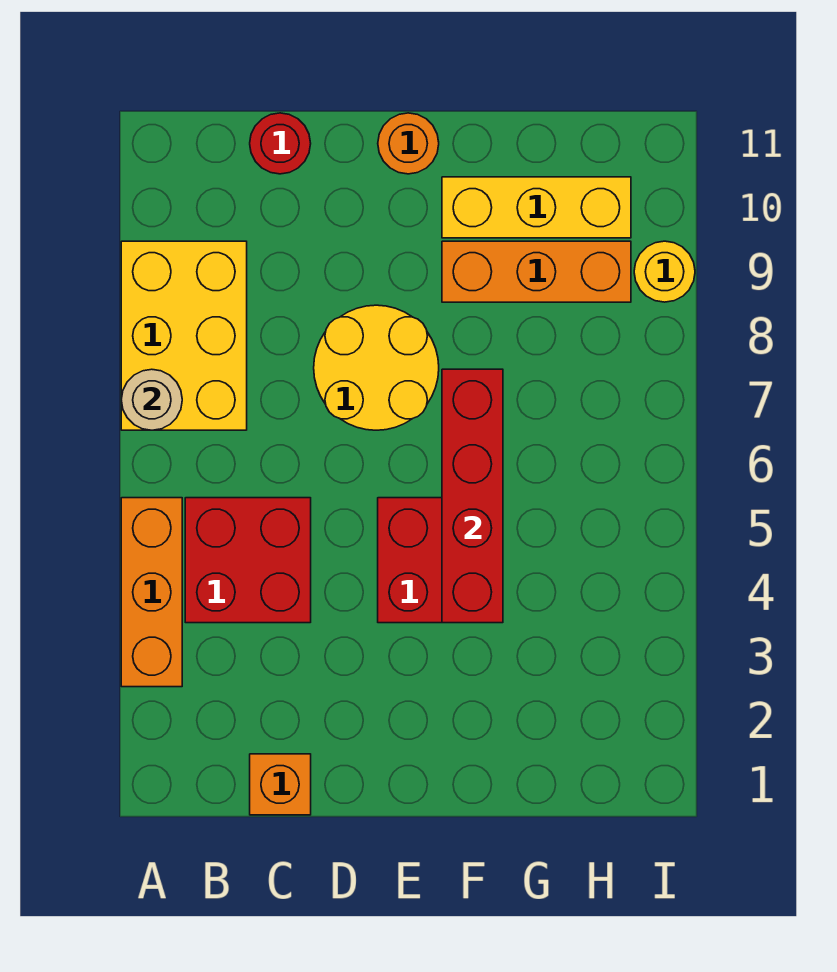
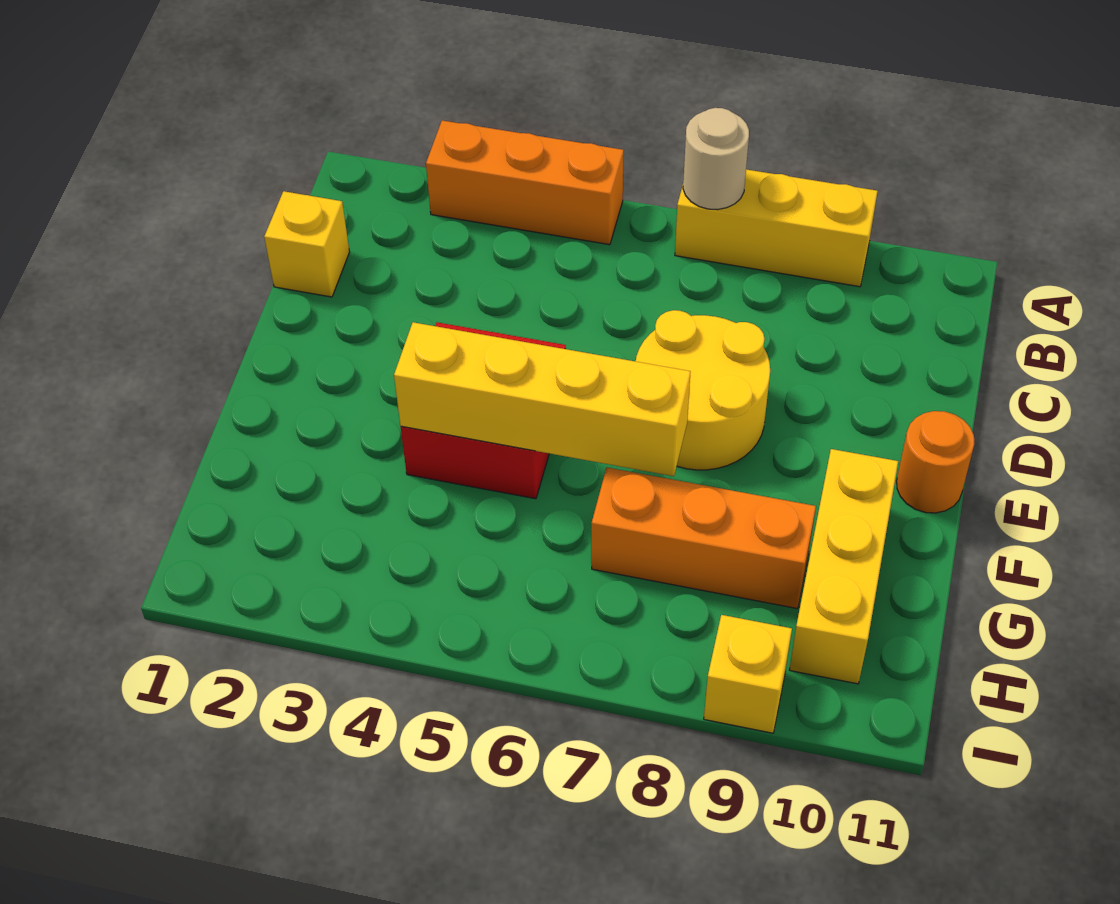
yellow 2x3 brick [121,241,247,430] -> yellow 1x3 brick [675,169,878,287]
red 2x2 brick [185,498,311,623] -> none
orange 1x1 brick [250,754,311,815] -> yellow 1x1 brick [264,191,350,297]
red 1x1 round brick [250,113,311,174] -> none
red 1x4 brick [442,369,503,623] -> yellow 1x4 brick [394,322,691,476]
orange 1x3 brick [442,241,631,302] -> orange 1x3 brick turned to [591,468,816,609]
yellow 1x1 round brick [634,241,695,302] -> yellow 1x1 brick [704,615,792,733]

